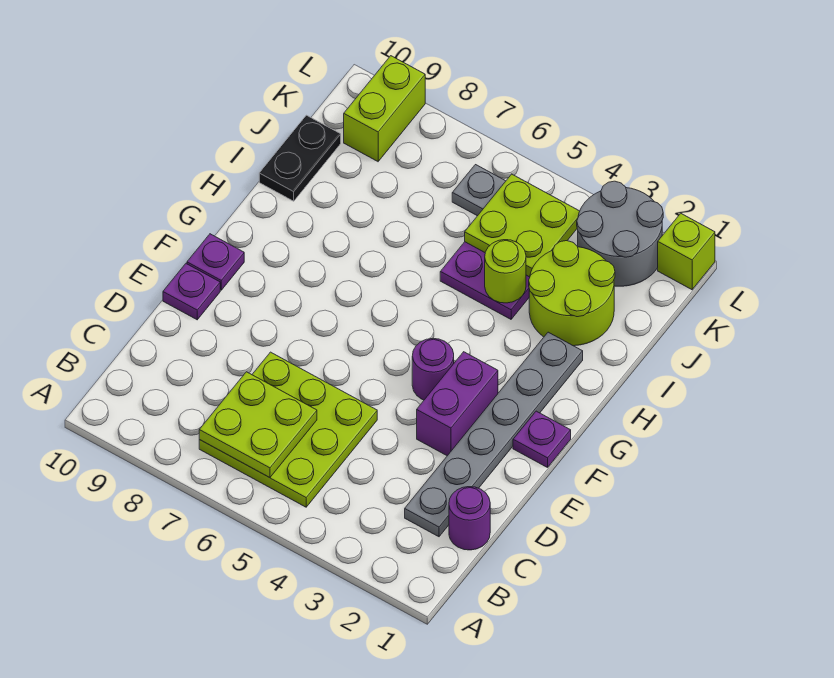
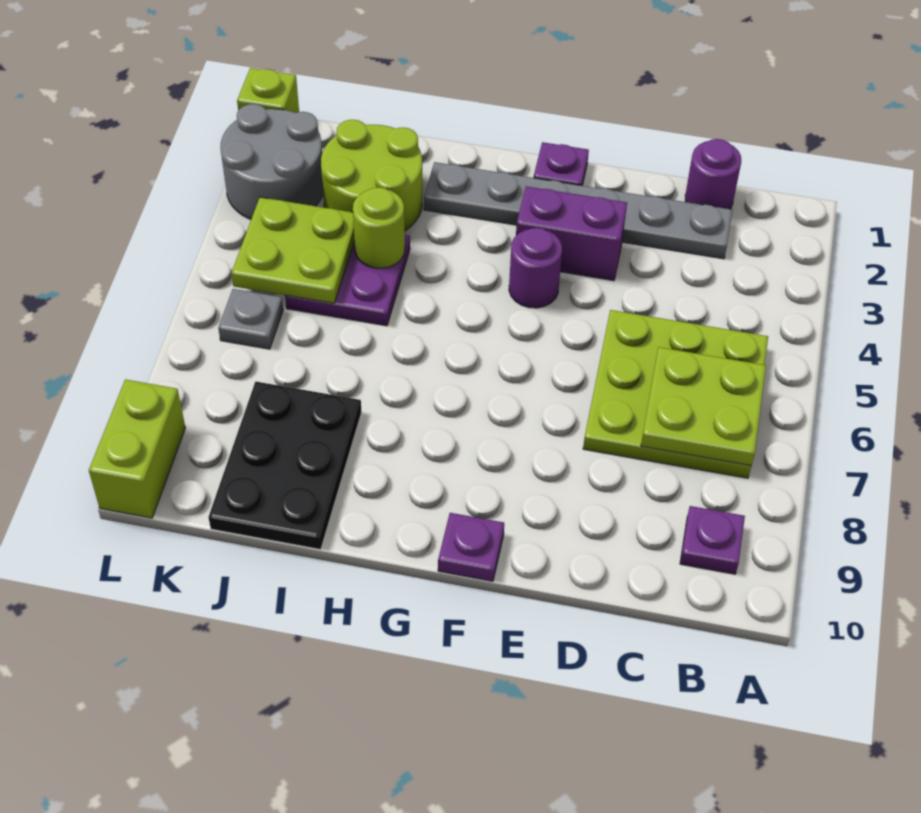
purple 1x1 plate [163,264,220,320] -> purple 1x1 plate moved to [680,506,745,574]
black 1x2 plate [259,115,341,201] -> black 2x3 plate [208,382,361,550]
lime 1x2 brick [344,56,425,161] -> lime 1x2 brick turned to [89,379,185,518]

